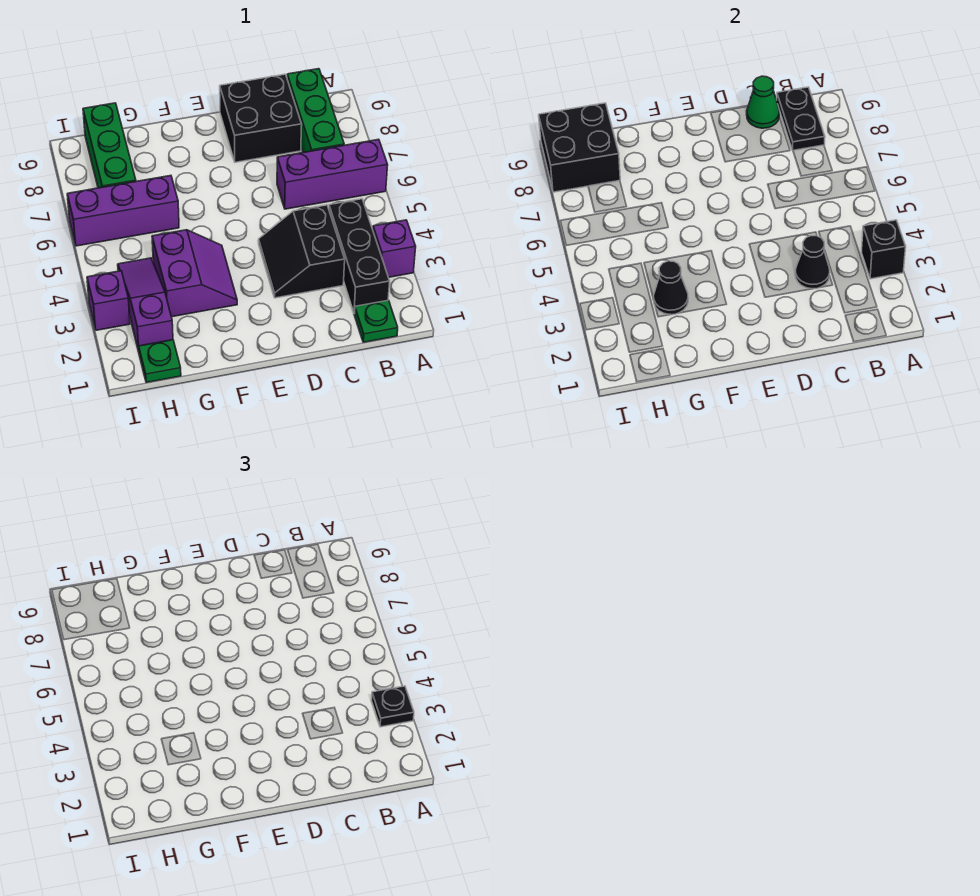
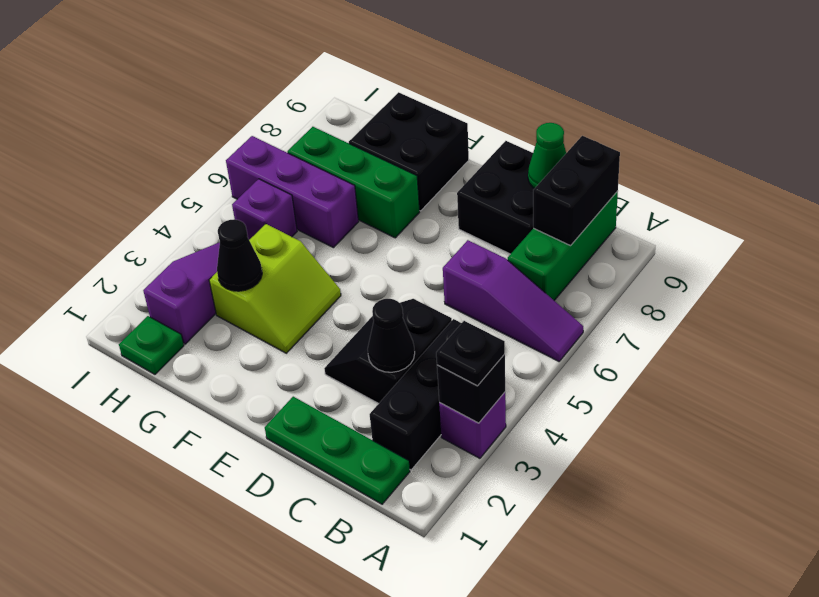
purple 1x3 brick [277,139,388,209] -> purple 1x3 slope [443,240,583,361]
green 1x1 plate [354,300,398,342] -> green 1x3 plate [265,397,410,504]
black 1x2 plate [777,87,825,150] -> black 1x2 brick [533,136,620,246]
purple 2x2 slope [152,230,237,317] -> lime 2x2 slope [209,224,341,353]
green 1x3 brick [83,103,136,188] -> green 1x3 brick turned to [287,127,420,238]
black 2x2 brick [539,103,620,192] -> black 2x2 brick moved to [349,92,469,211]
purple 1x1 brick [87,271,130,330] -> purple 1x1 brick moved to [232,179,297,240]

